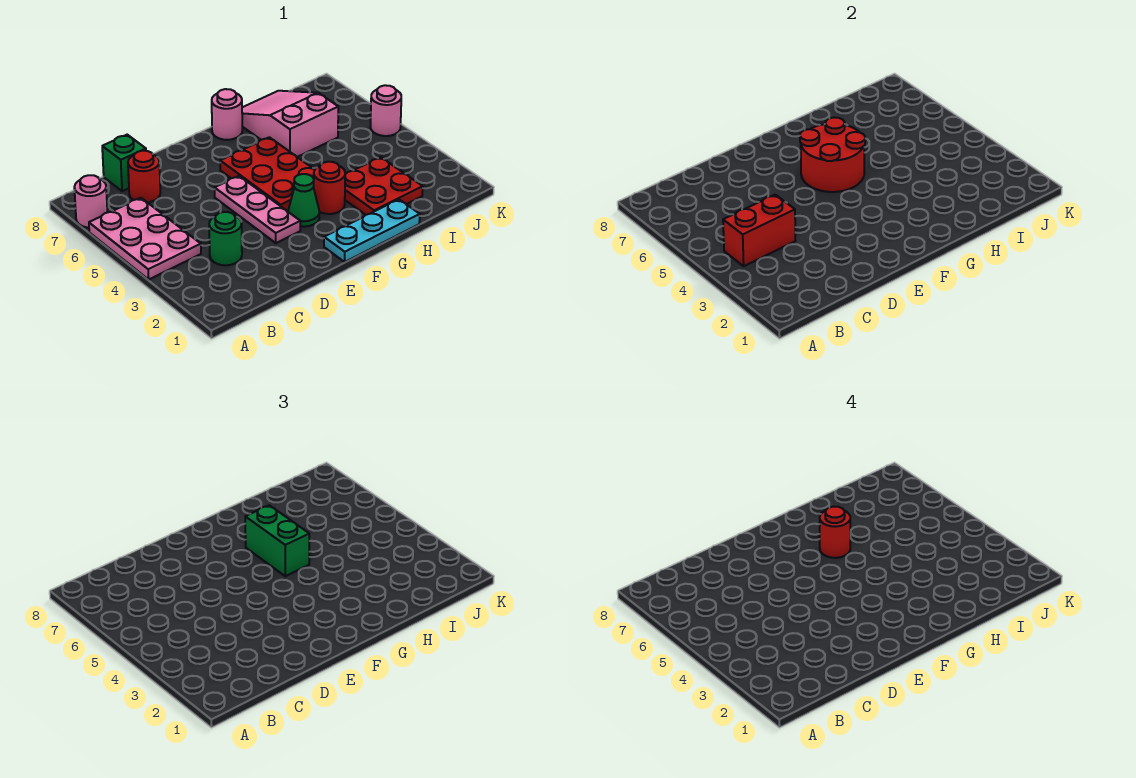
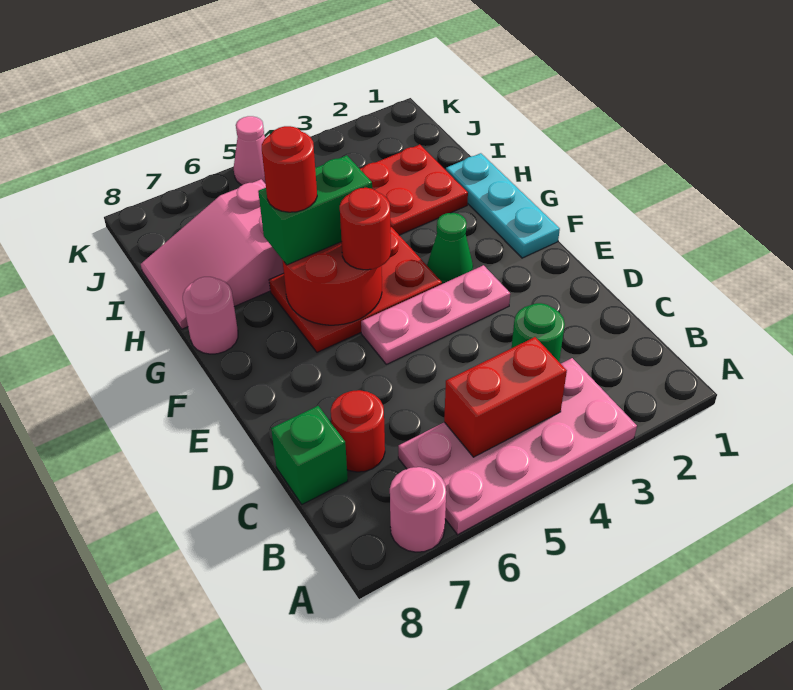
pink 2x3 plate [89,198,201,279] -> pink 2x4 plate [398,358,637,535]
red 1x2 brick [723,195,795,266] -> red 1x2 brick turned to [444,337,567,457]
red 1x1 round brick [313,162,345,214] -> red 1x1 round brick moved to [340,188,391,270]
pink 1x1 round brick [371,85,401,136] -> pink 1x1 cone [234,116,266,185]

